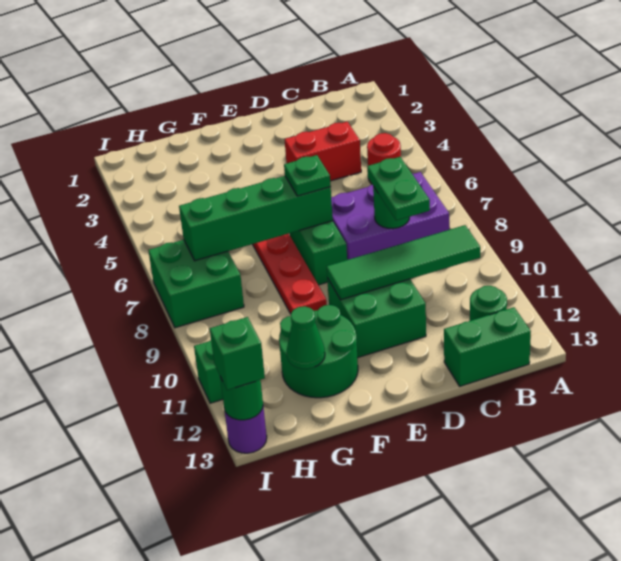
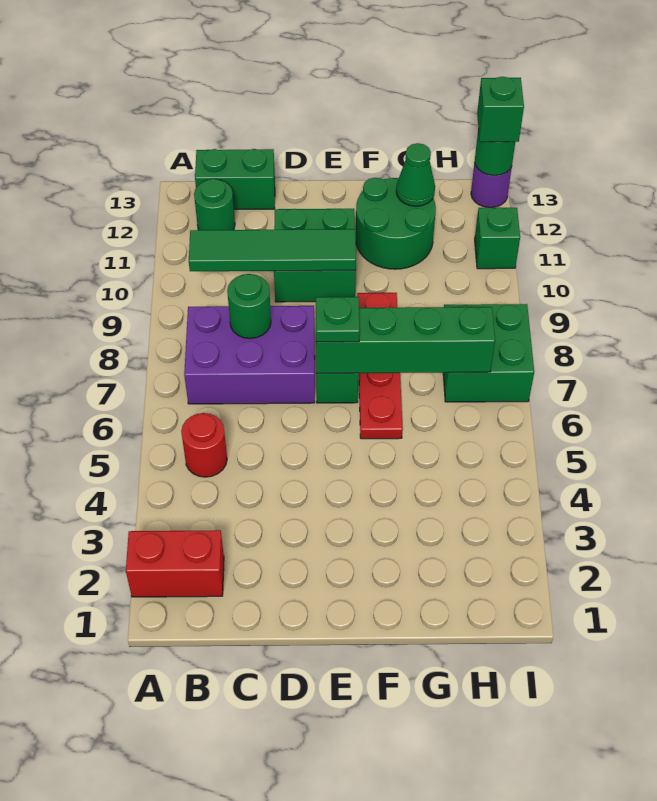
red 1x2 brick [285,122,361,181] -> red 1x2 brick moved to [126,530,224,597]
green 1x2 plate [367,157,430,220] -> none

